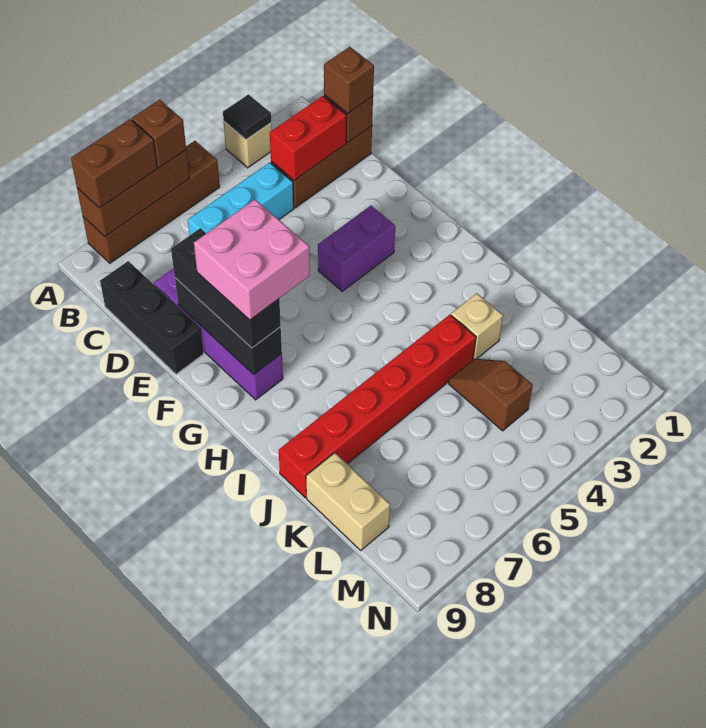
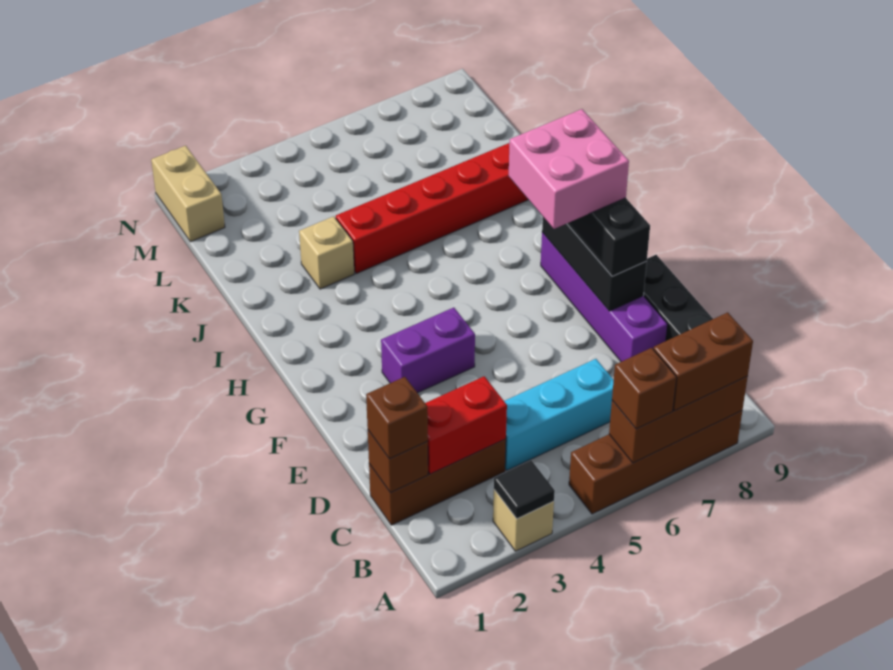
brown 1x2 slope [449,359,533,431] -> none
tan 1x2 brick [306,453,390,550] -> tan 1x2 brick moved to [151,146,225,242]

